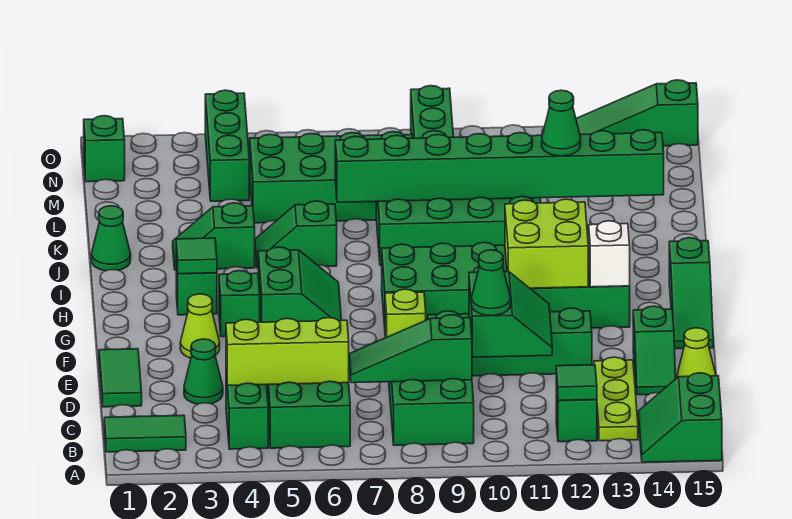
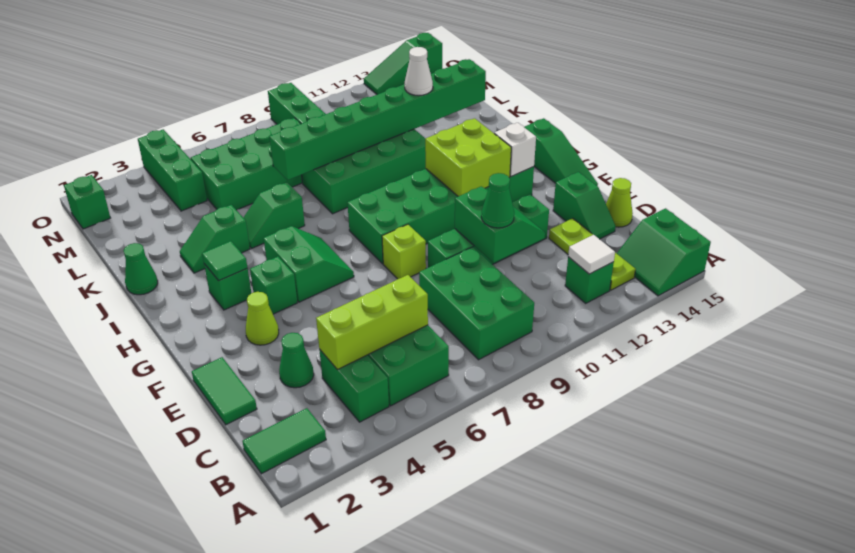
green 1x1 tile [556,365,597,400] -> white 1x1 tile [568,235,615,274]
green 1x3 slope [349,315,472,383] -> none
green 1x1 cone [542,90,581,156] -> white 1x1 cone [405,47,433,96]

